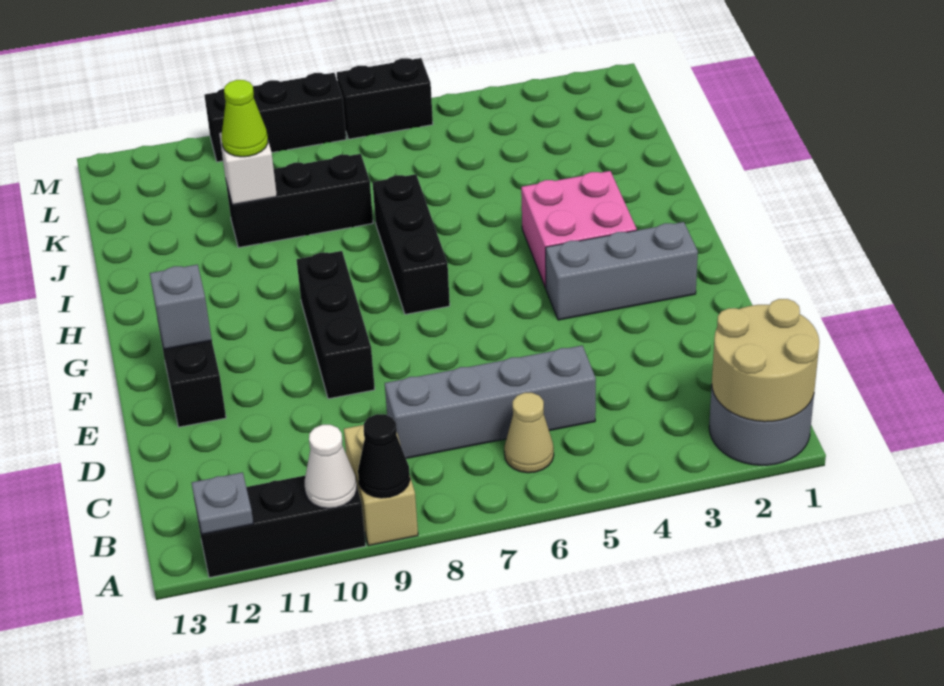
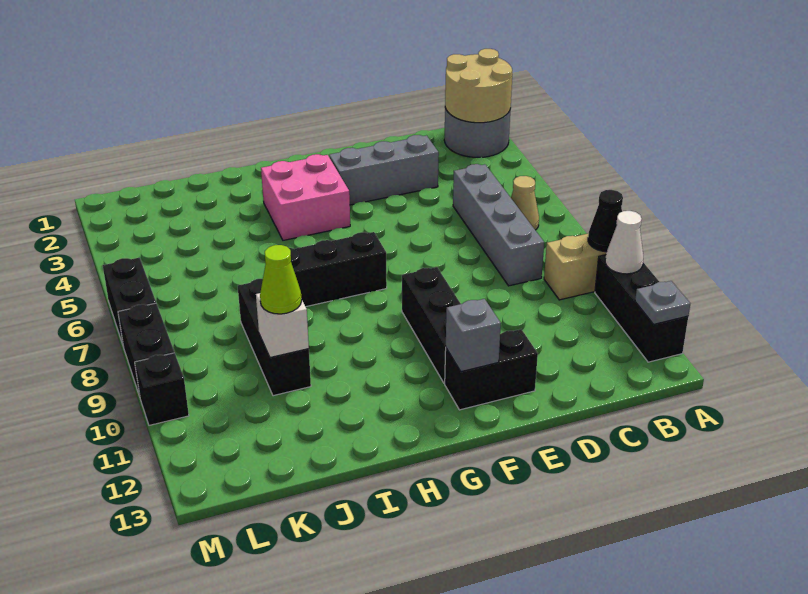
black 1x3 brick [297,251,375,399] -> black 1x3 brick turned to [402,267,461,383]
grey 1x3 brick [546,222,698,320] -> grey 1x3 brick turned to [329,135,439,205]

